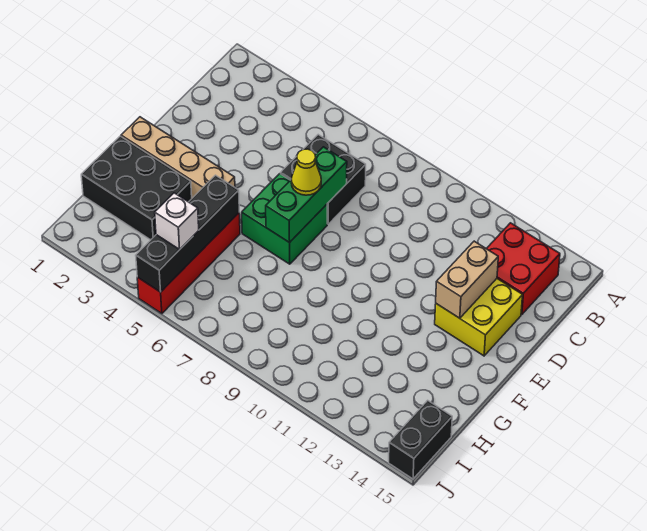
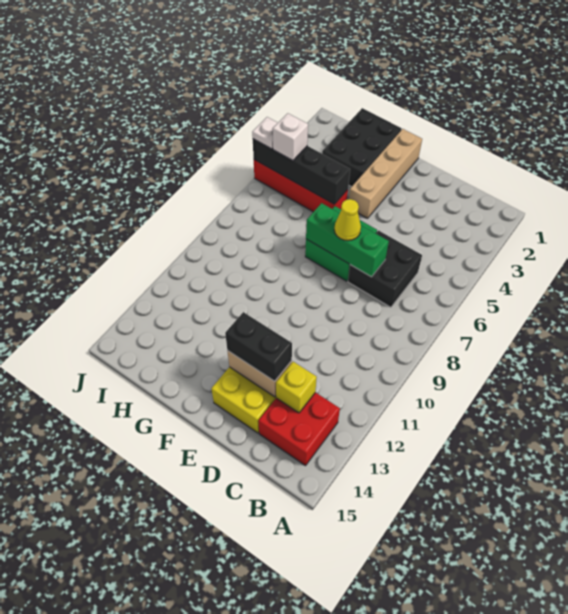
none -> yellow 1x1 brick [276,362,317,413]
black 1x2 brick [389,400,452,479] -> black 1x2 brick moved to [225,312,292,381]
none -> white 1x1 plate [252,117,277,149]

